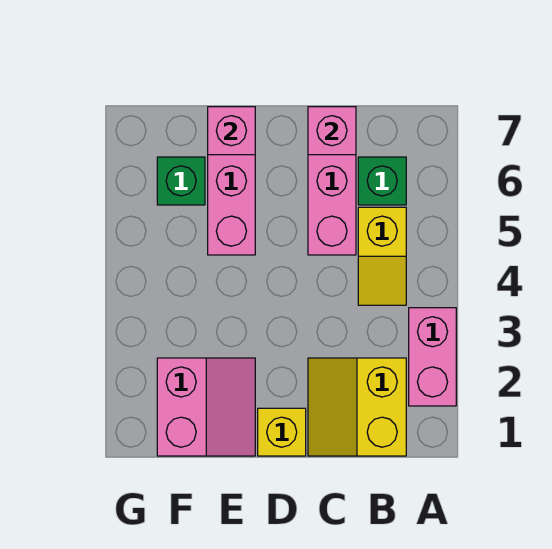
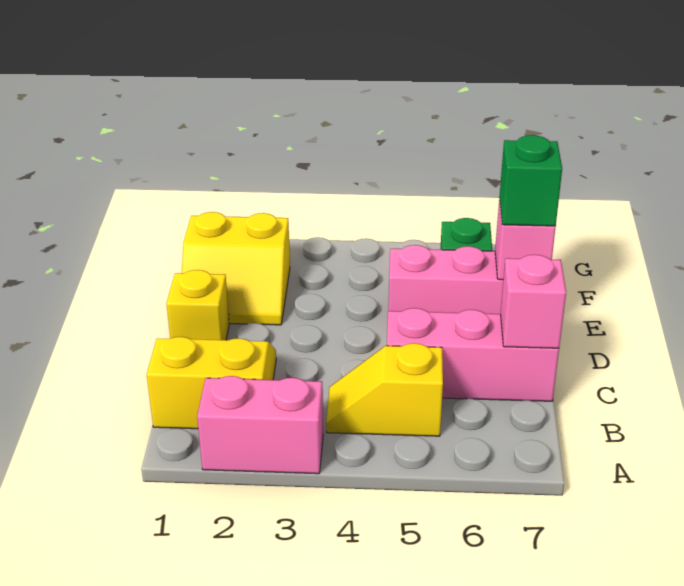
green 1x1 brick [358,157,406,205] -> green 1x1 brick moved to [499,135,562,226]
pink 2x2 slope [157,358,255,456] -> yellow 2x2 slope [182,212,290,325]

